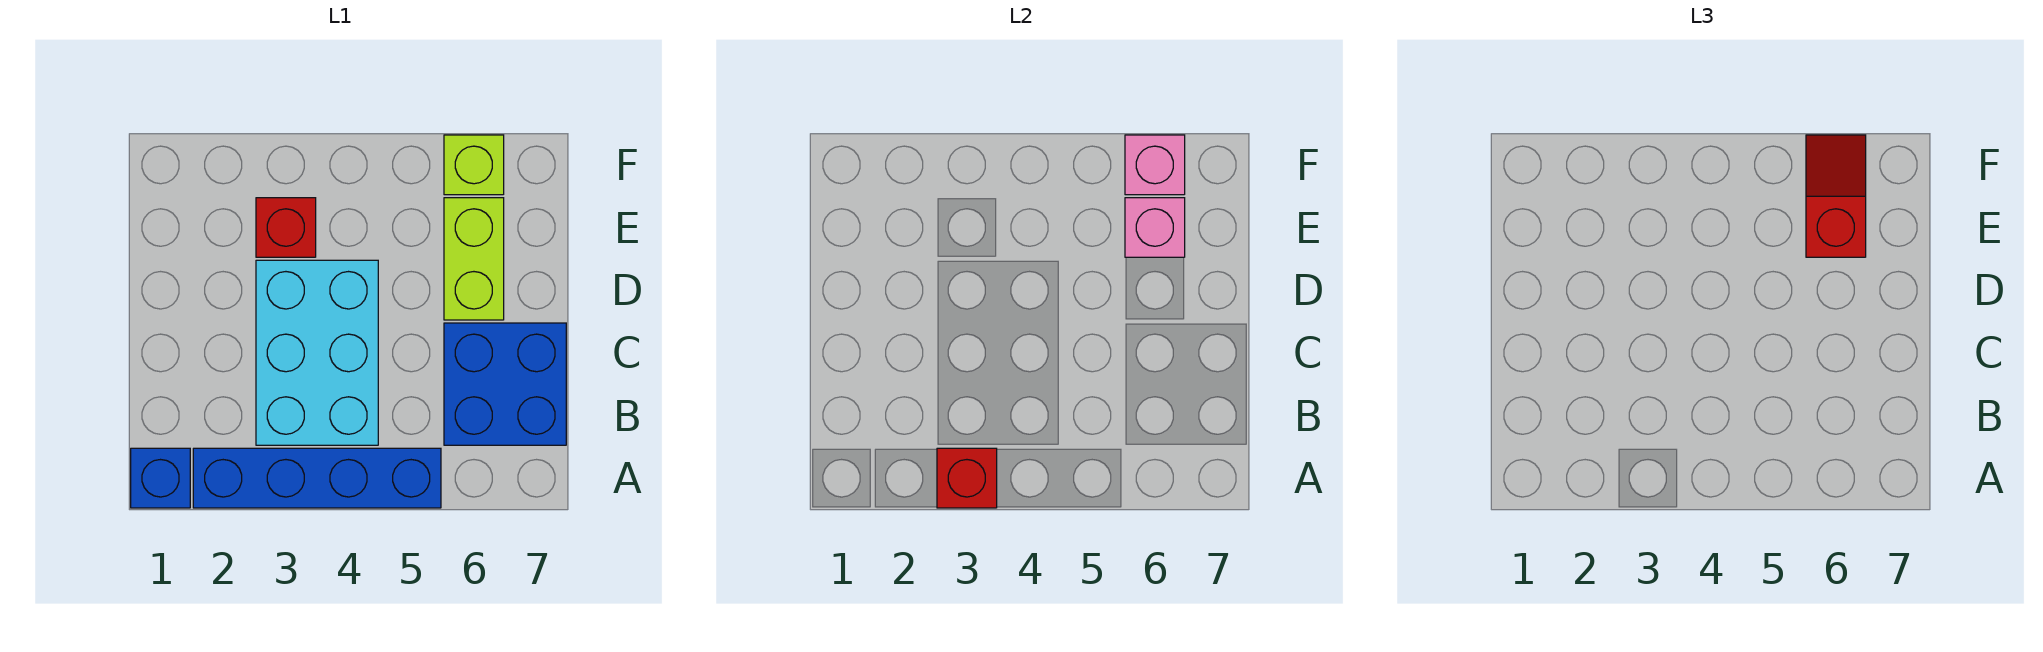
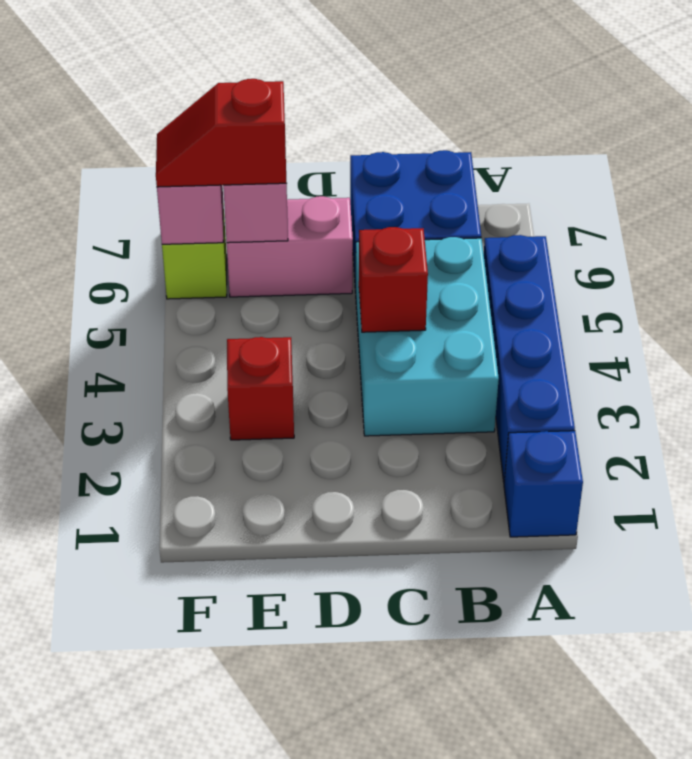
red 1x1 brick [937,448,997,508] -> red 1x1 brick moved to [359,227,428,332]
cyan 2x3 brick [256,260,378,445] -> cyan 2x3 brick turned to [356,237,499,436]
lime 1x2 brick [444,198,504,320] -> pink 1x2 brick [227,196,353,297]

